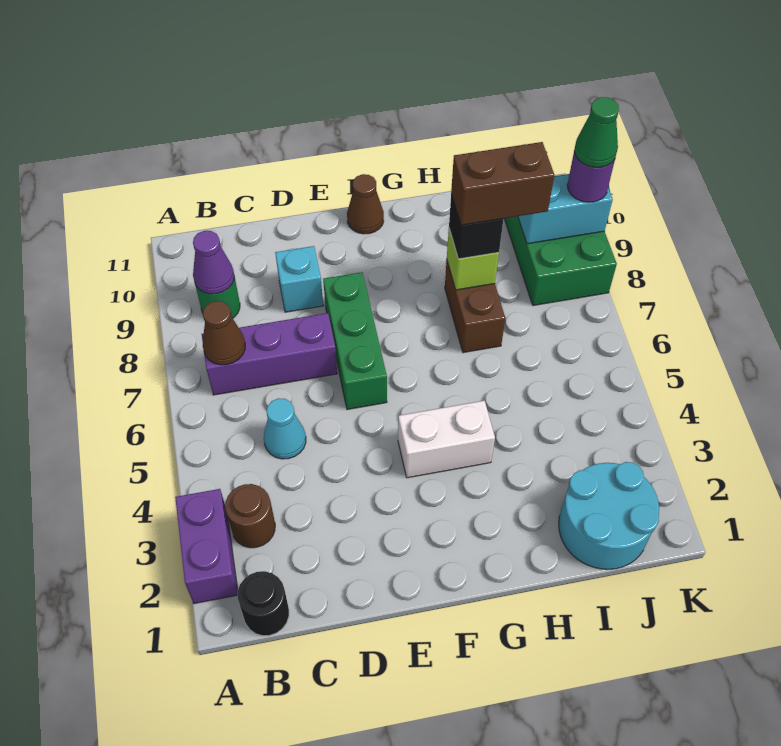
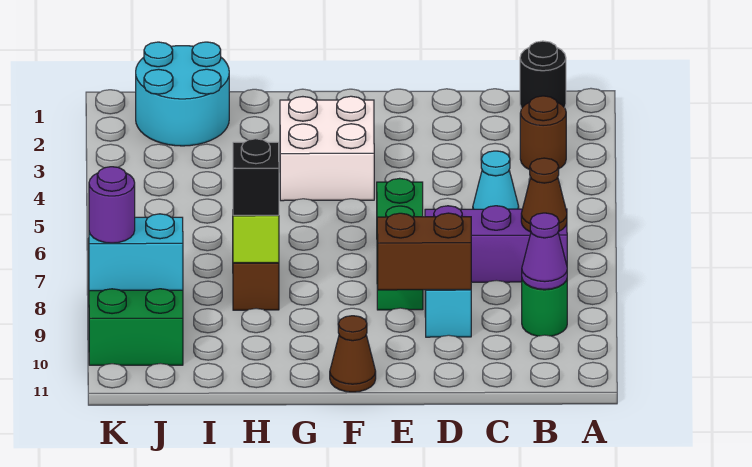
purple 1x2 brick [175,489,238,603] -> none
white 1x2 brick [398,401,495,478] -> white 2x2 brick [280,96,374,201]
brown 1x2 brick [451,142,554,225] -> brown 1x2 brick moved to [377,213,471,290]
green 1x1 cone [574,97,619,167] -> none

